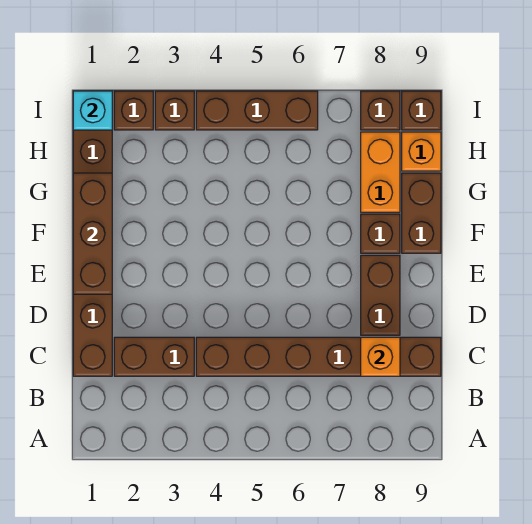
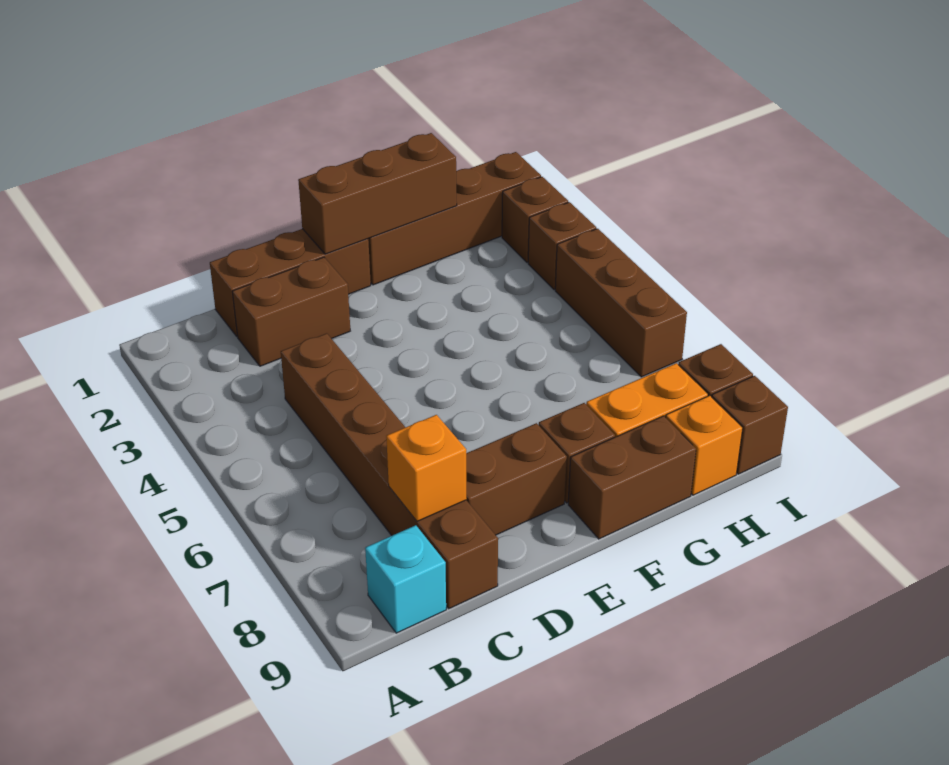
brown 1x2 brick [114,337,194,376] -> brown 1x2 brick turned to [232,257,350,366]
cyan 1x1 brick [73,91,112,130] -> cyan 1x1 brick moved to [365,525,446,633]

